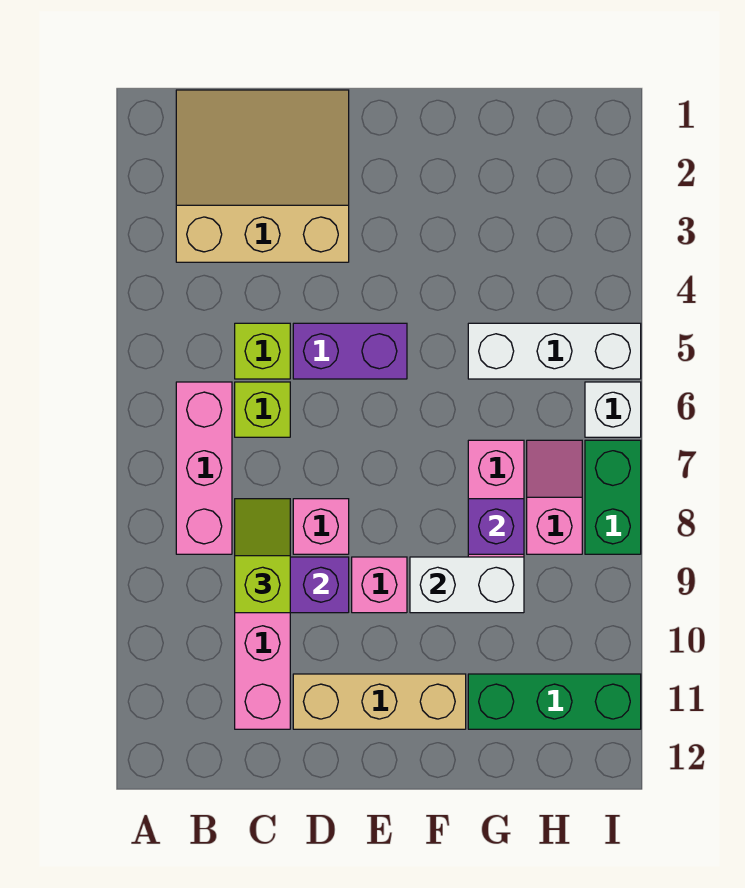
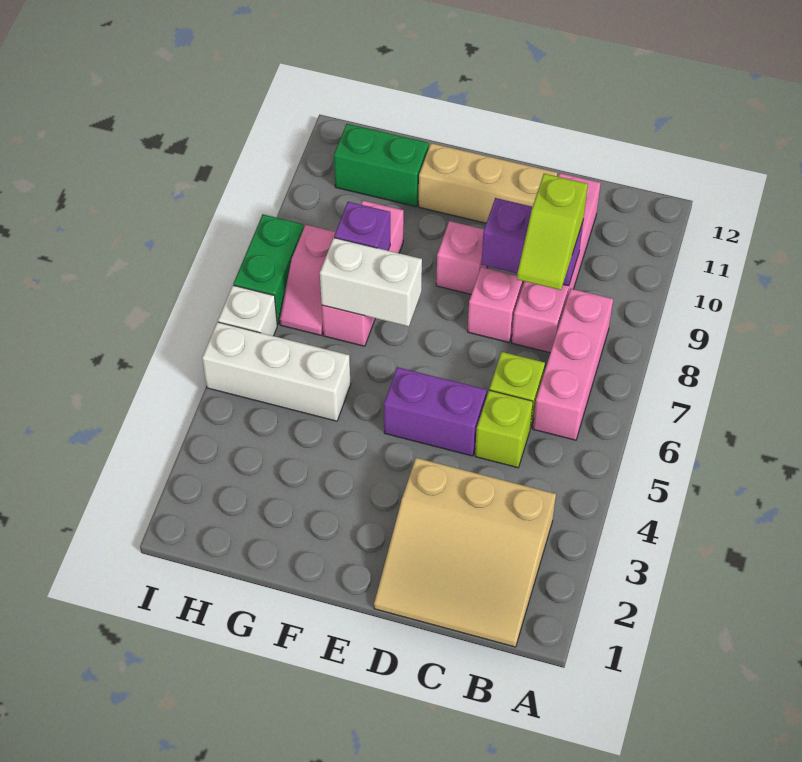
white 1x2 brick [410,557,524,613] -> white 1x2 brick moved to [320,238,422,326]
green 1x3 brick [468,674,641,729] -> green 1x2 brick [334,124,429,207]

